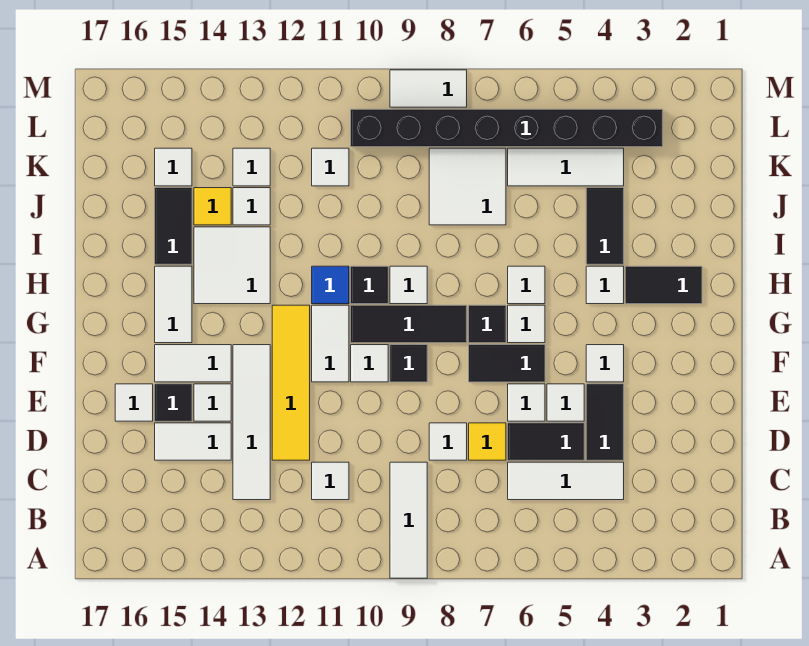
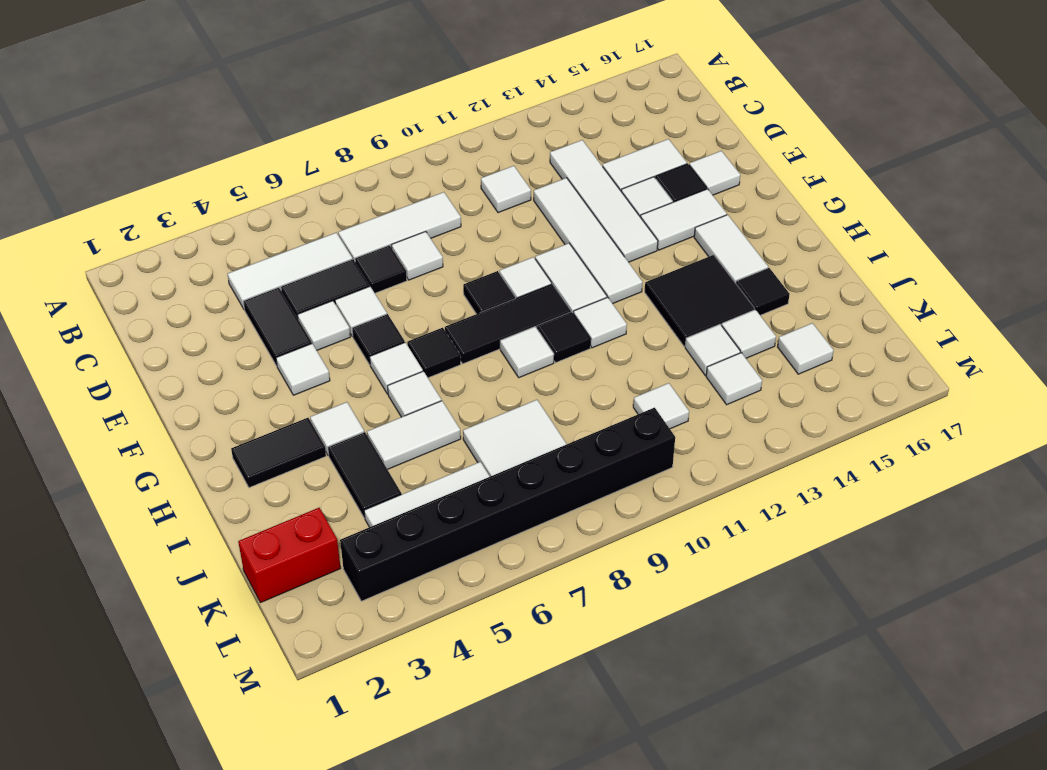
white 1x3 tile [390,462,427,578] -> white 1x3 tile turned to [338,192,461,261]
yellow 1x1 tile [469,423,506,460] -> black 1x1 tile [355,245,407,293]
yellow 1x4 tile [272,305,310,460] -> white 1x4 tile [534,178,643,304]
black 1x2 tile [469,345,545,382] -> black 1x1 tile [352,314,405,365]
blue 1x1 tile [312,266,349,304] -> white 1x1 tile [574,297,627,348]
white 2x2 tile [194,227,270,304] -> black 2x2 tile [645,255,755,347]
black 1x2 tile [155,188,192,264] -> black 1x1 tile [736,268,790,315]
yellow 1x1 tile [194,188,231,225] -> white 1x1 tile [722,310,776,358]
none -> red 1x2 brick [238,508,341,603]
white 1x2 tile [390,70,467,107] -> white 1x2 tile moved to [367,401,461,469]

